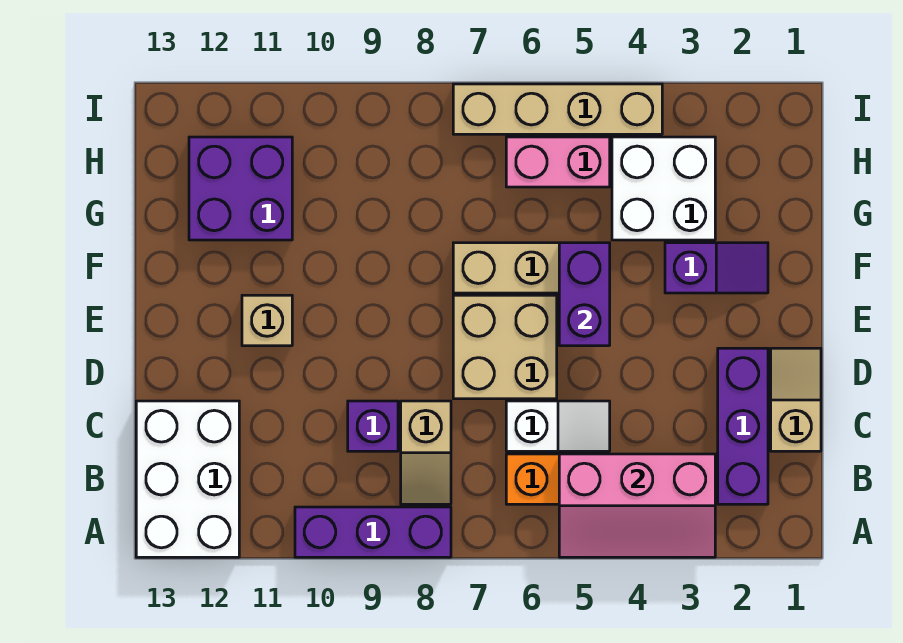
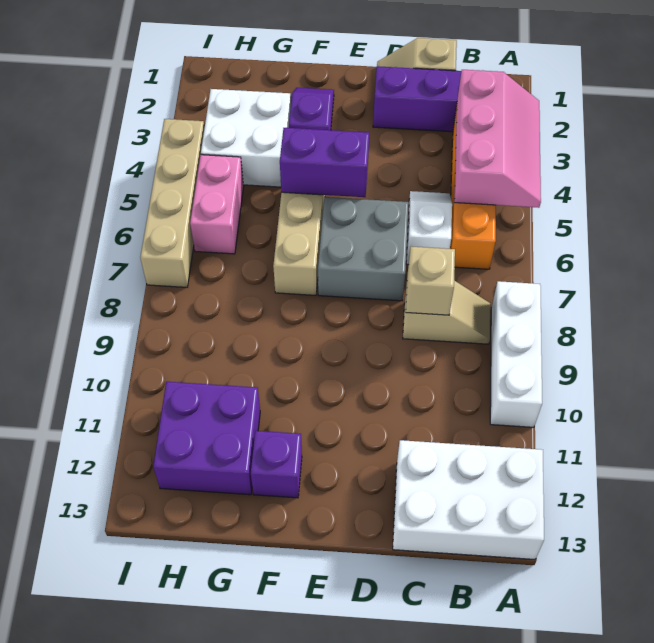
purple 1x3 brick [295,507,451,557] -> white 1x3 brick [490,281,542,427]
purple 1x1 brick [348,401,398,451] -> purple 1x1 brick moved to [251,431,302,498]
tan 2x2 brick [453,295,557,399] -> grey 2x2 brick [318,197,409,301]
tan 1x1 brick [242,295,292,346] -> tan 1x1 brick moved to [406,246,455,315]

